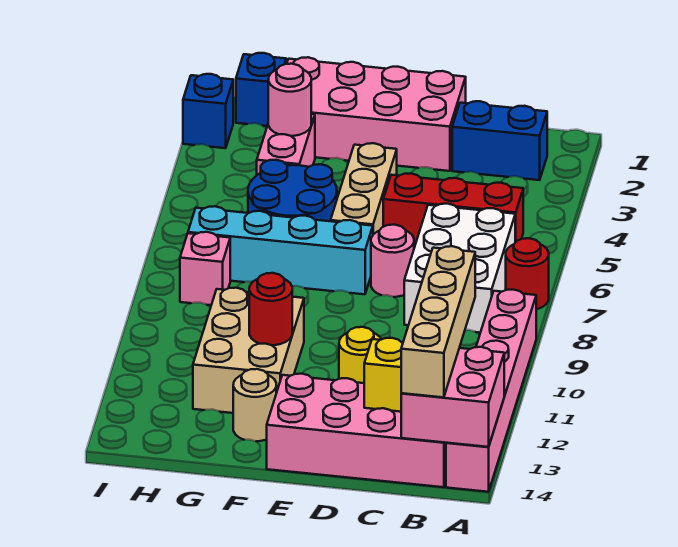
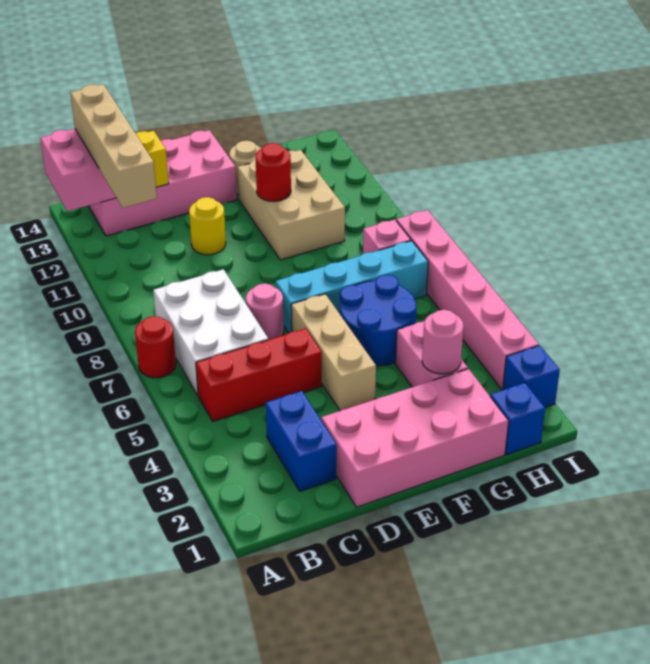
pink 1x6 brick [446,290,536,492] -> pink 1x6 brick moved to [397,210,539,390]
blue 1x2 brick [452,101,547,180] -> blue 1x2 brick turned to [266,391,337,491]

